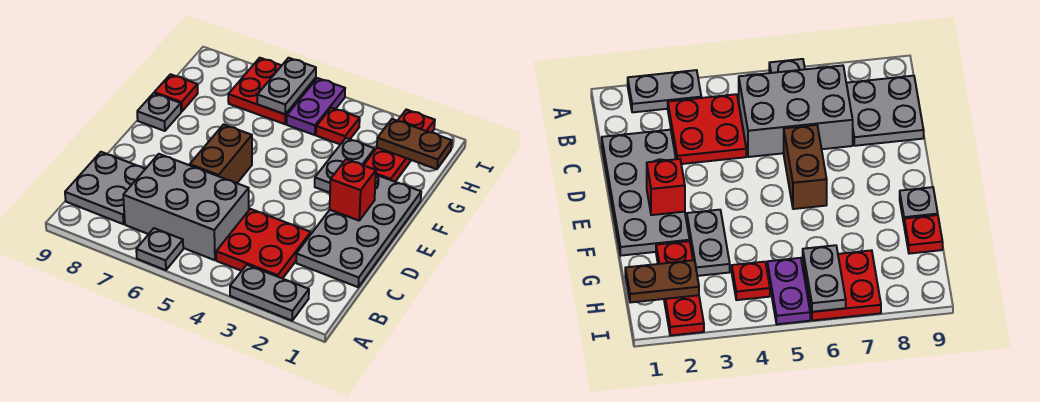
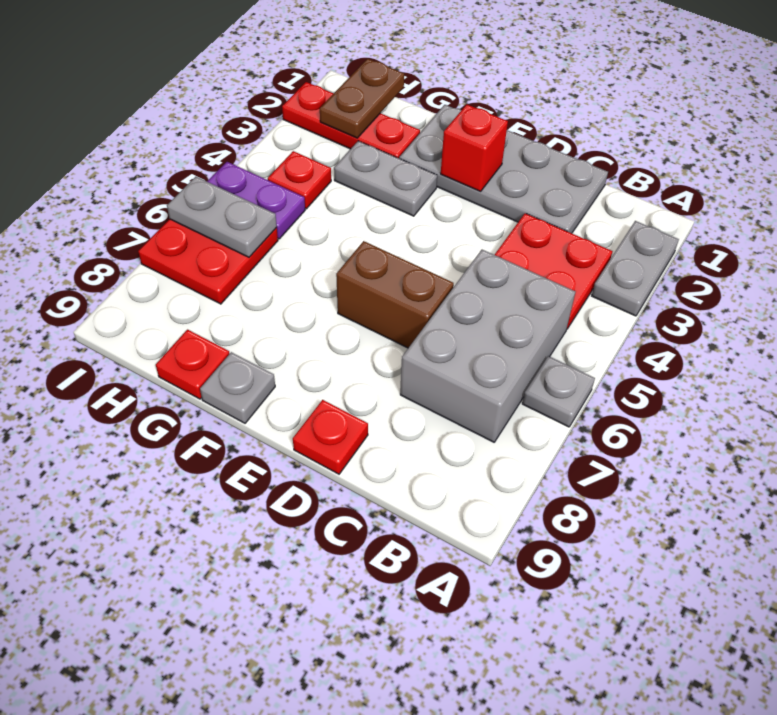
grey 2x2 plate [65,152,145,224] -> none
none -> red 1x1 plate [293,400,368,474]

